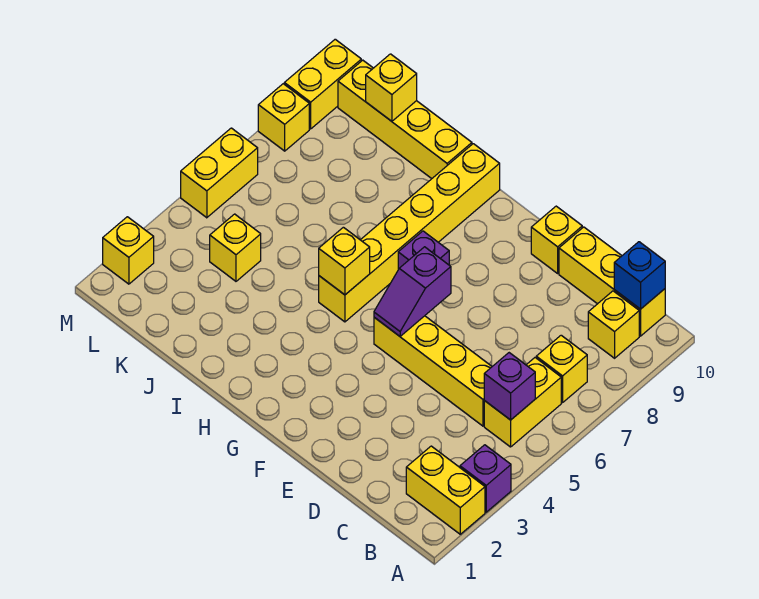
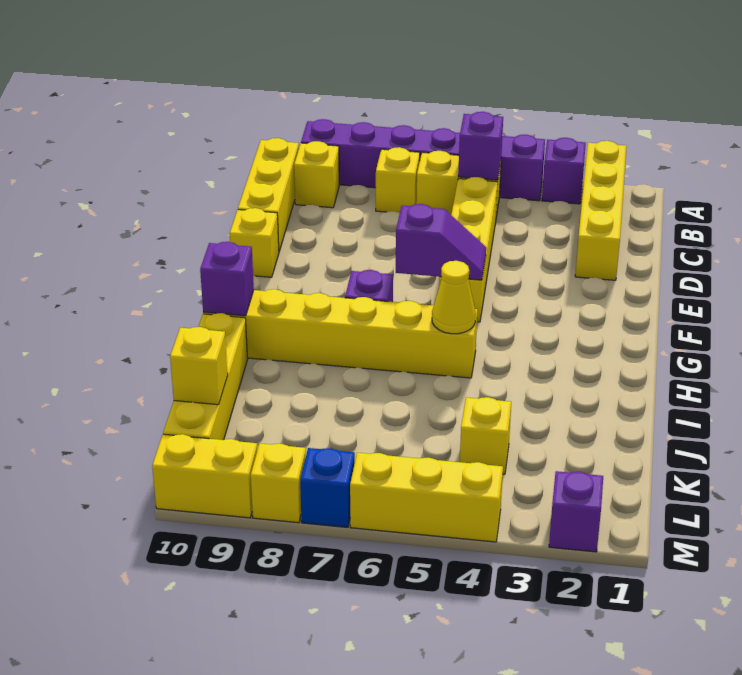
yellow 1x2 brick [406,446,485,534] -> yellow 1x4 brick [575,141,627,280]
none -> purple 1x6 brick [301,119,545,201]
blue 1x1 brick [614,242,665,309] -> blue 1x1 brick moved to [300,448,355,527]
yellow 1x1 brick [319,227,370,295] -> yellow 1x1 cone [432,261,476,334]
none -> purple 1x1 brick [200,242,254,316]
yellow 1x1 brick [103,217,154,284] -> purple 1x1 brick [549,471,603,552]
yellow 1x2 brick [181,128,258,218] -> yellow 1x3 brick [350,453,503,542]

